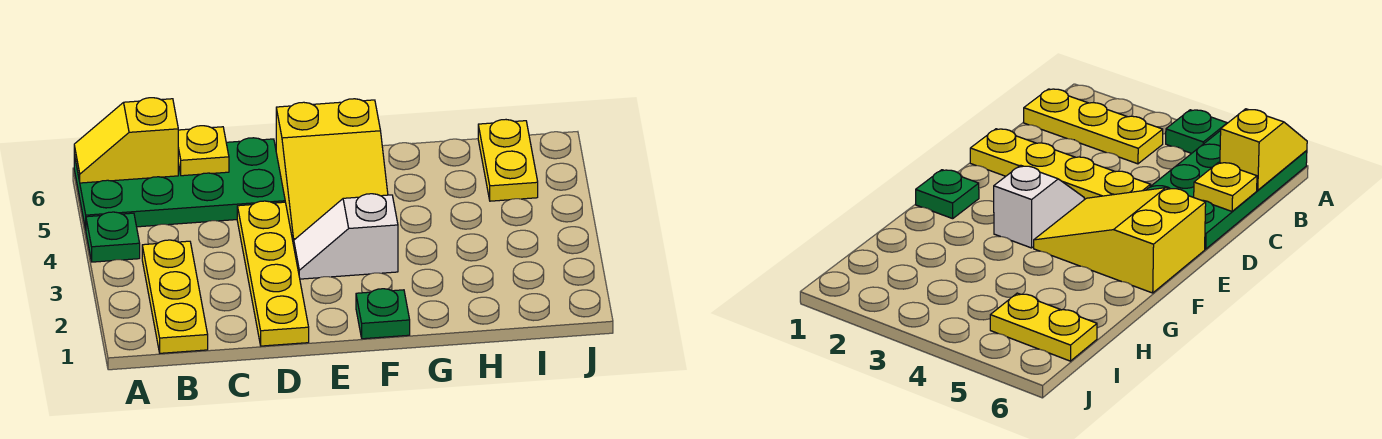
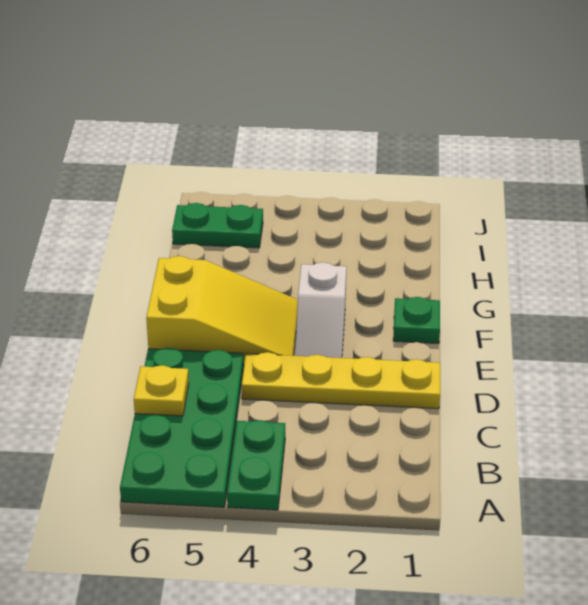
green 1x1 plate [86,212,140,262] -> green 1x2 plate [227,420,285,510]
yellow 1x2 slope [74,98,178,183] -> none
yellow 1x3 plate [142,240,208,353] -> none
yellow 1x2 plate [478,120,538,201] -> green 1x2 plate [172,203,263,248]

